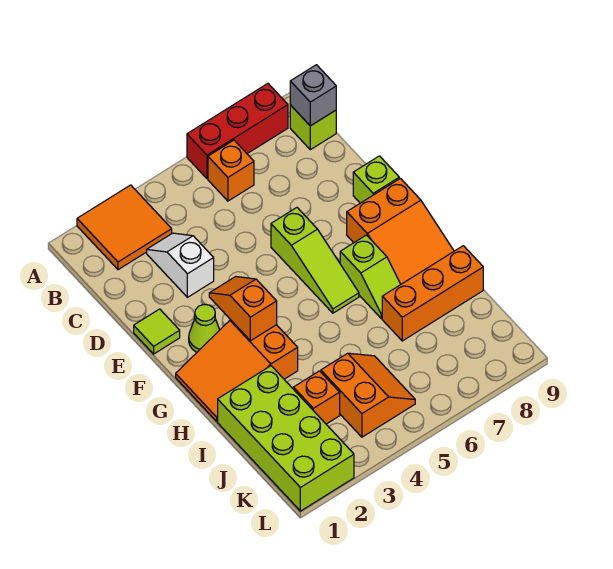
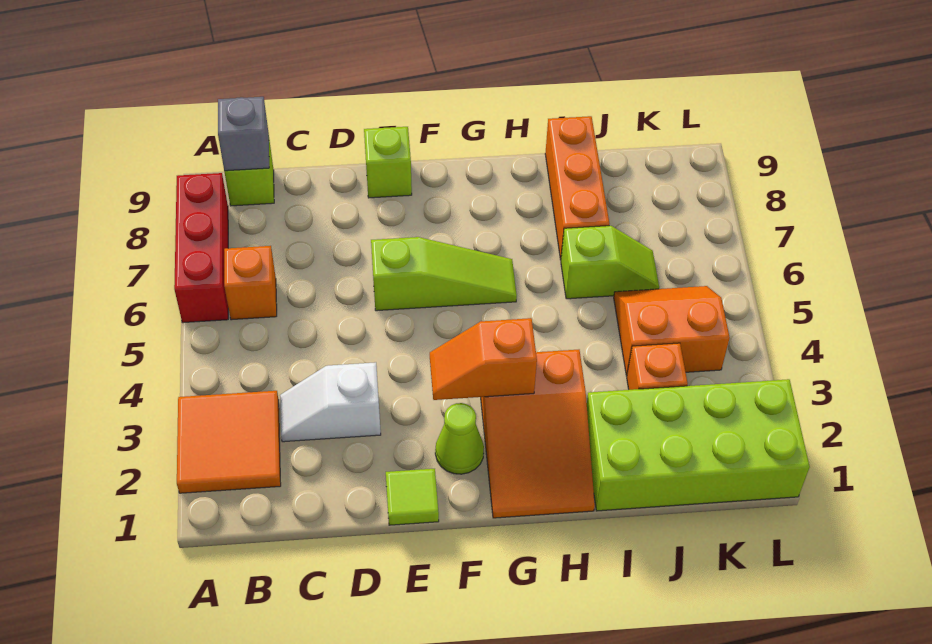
orange 2x3 slope [347,178,454,284] -> none
lime 1x2 slope [340,235,401,318] -> lime 1x2 slope moved to [561,226,659,299]

